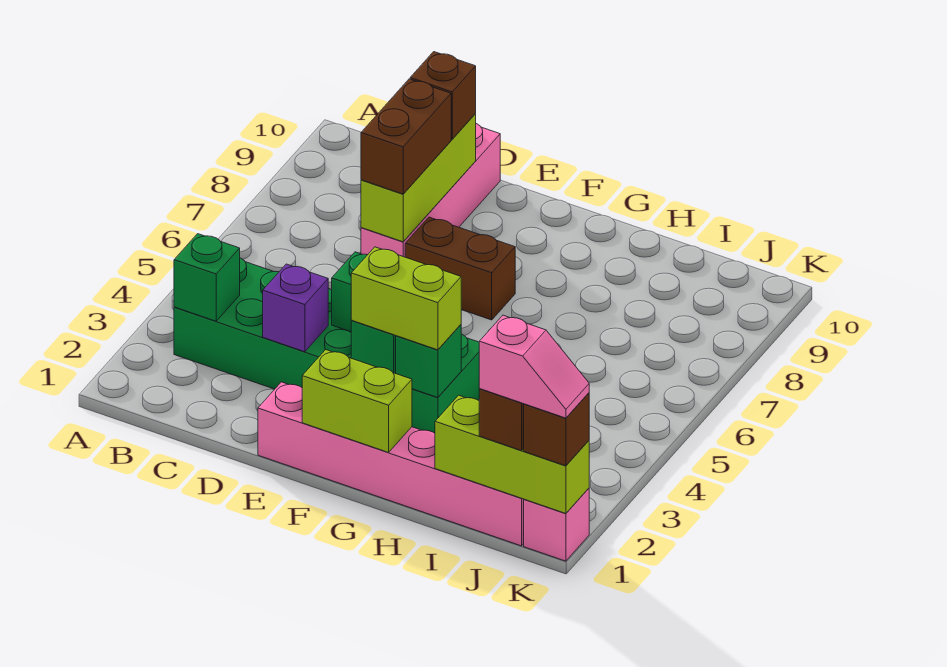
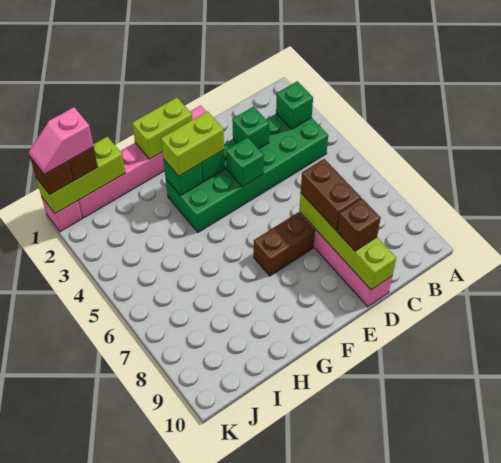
purple 1x1 brick [263,264,328,352] -> green 1x1 brick [232,107,269,149]
lime 1x3 brick [361,114,476,242] -> lime 1x4 brick [299,193,396,290]

